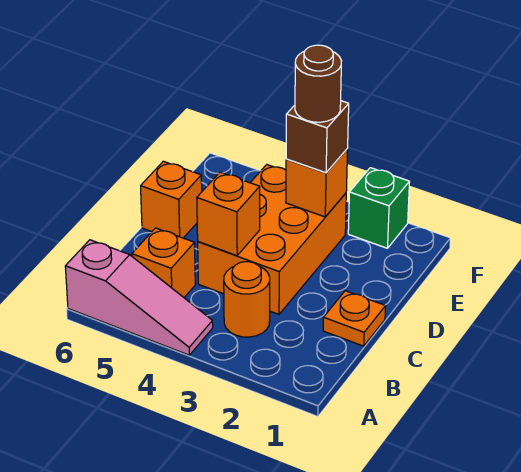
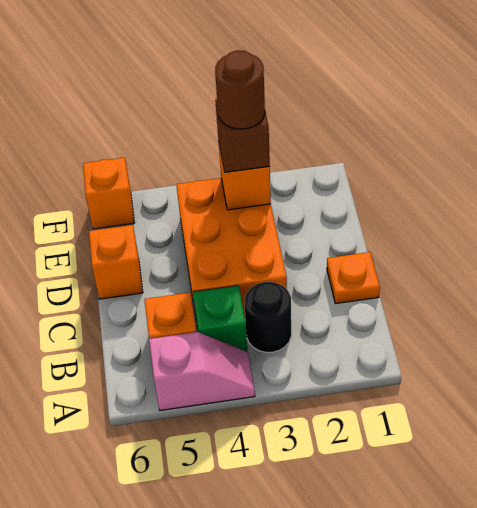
pink 1x3 slope [65,240,213,355] -> pink 1x2 slope [149,332,255,410]
orange 1x1 round brick [224,262,270,337] -> black 1x1 round brick [245,282,291,352]
orange 1x1 brick [197,172,260,256] -> orange 1x1 brick moved to [83,158,134,229]
green 1x1 brick [348,168,409,248] -> green 1x1 brick moved to [193,286,247,351]

